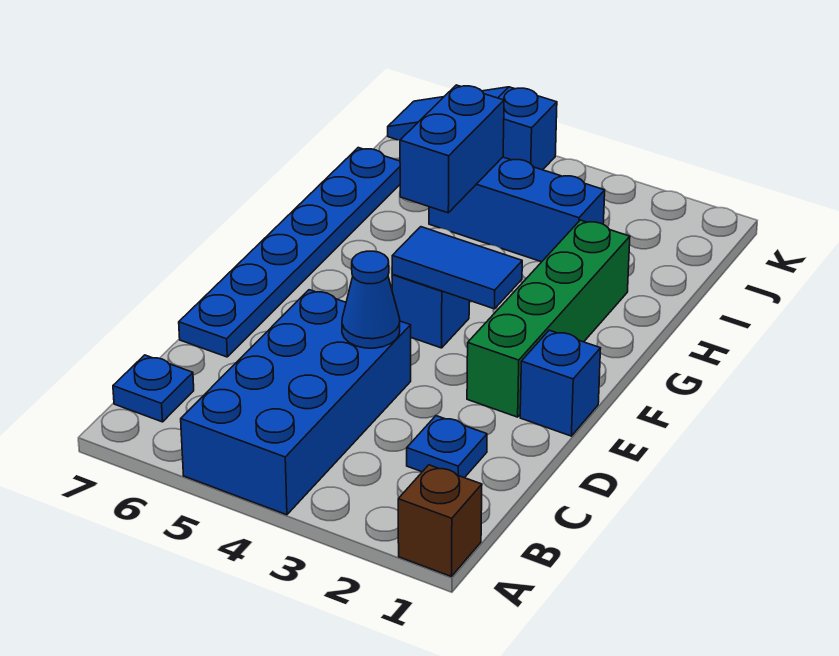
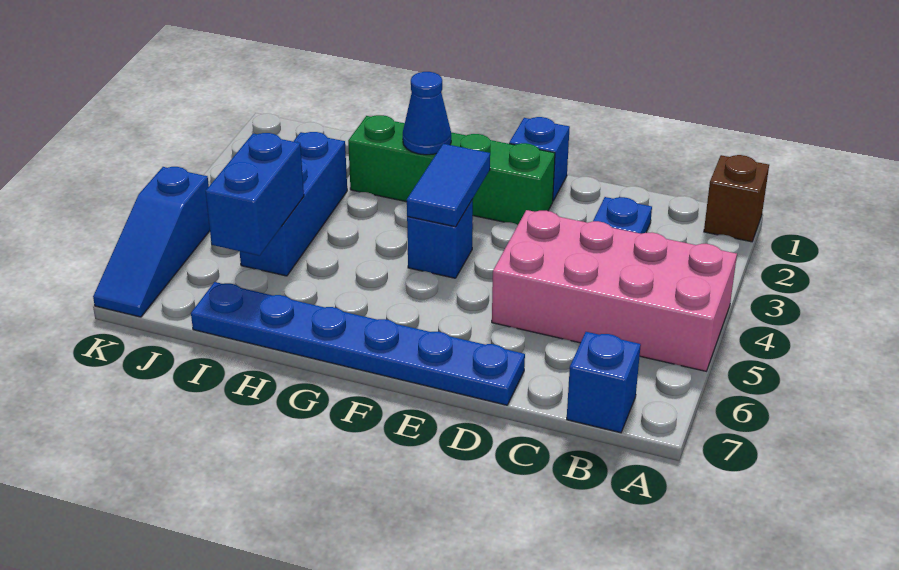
blue 2x4 brick [181,290,411,515] -> pink 2x4 brick [492,210,737,371]
blue 1x1 plate [113,355,194,422] -> blue 1x1 brick [567,332,641,433]
blue 1x1 cone [342,251,400,348] -> blue 1x1 cone moved to [403,72,451,155]
blue 1x2 brick [400,85,504,213] -> blue 1x2 brick turned to [206,133,304,256]

